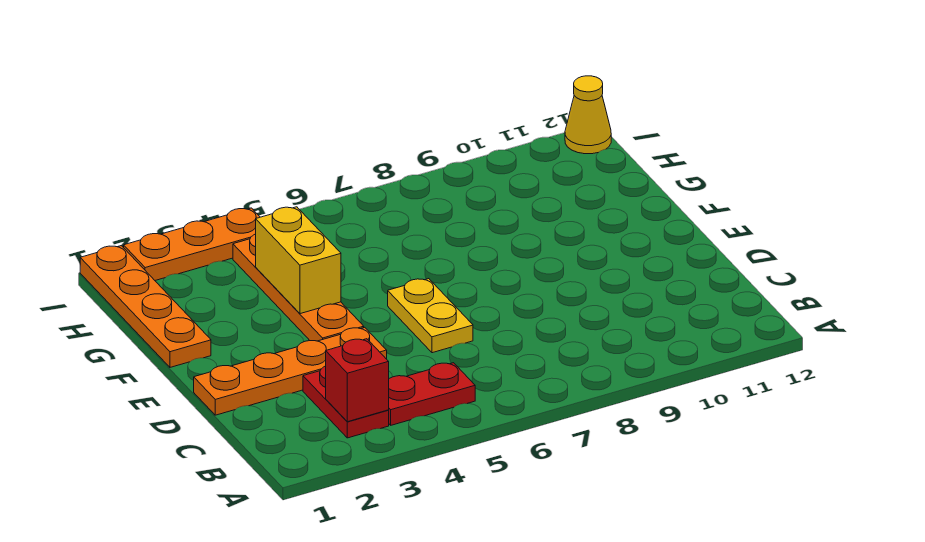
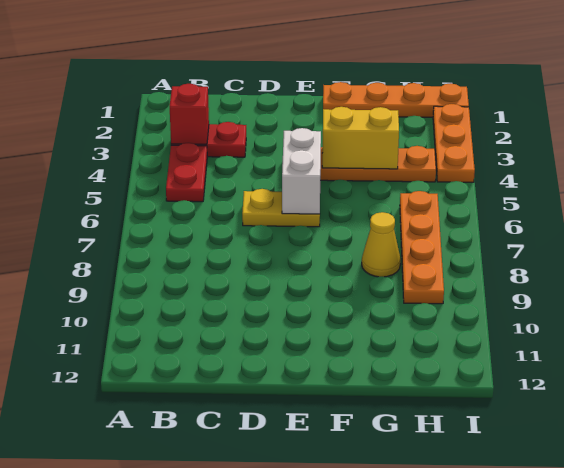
orange 1x4 plate [194,327,387,415] -> orange 1x4 plate moved to [400,191,444,304]
none -> white 1x2 brick [282,128,321,214]
yellow 1x1 cone [565,76,611,154] -> yellow 1x1 cone moved to [362,212,400,277]

